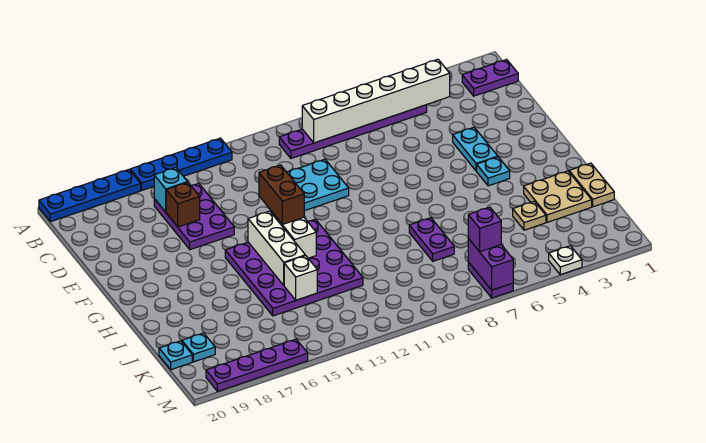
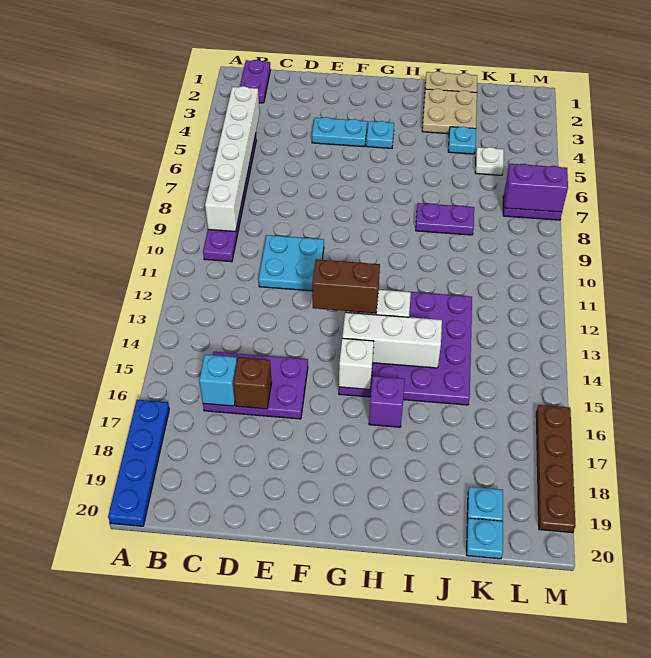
blue 1x4 plate [130,138,232,190] -> none
tan 1x1 plate [513,201,546,230] -> cyan 1x1 plate [448,126,476,154]
white 1x1 brick [284,256,317,300] -> white 1x1 brick moved to [339,338,374,390]
purple 1x1 brick [468,207,501,252] -> purple 1x1 brick moved to [369,376,405,427]
white 1x1 plate [549,246,582,275] -> white 1x1 plate moved to [475,147,504,175]
purple 1x4 plate [206,339,308,392] -> brown 1x4 plate [536,405,575,533]

